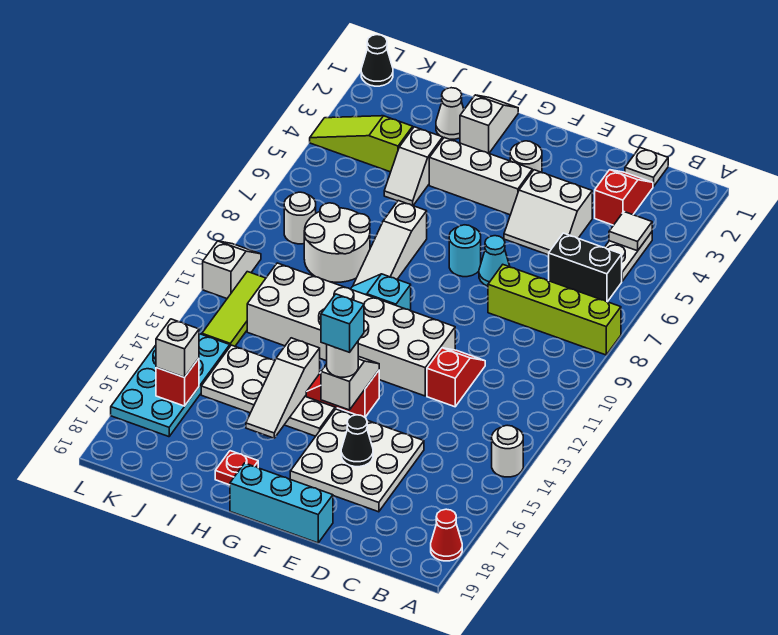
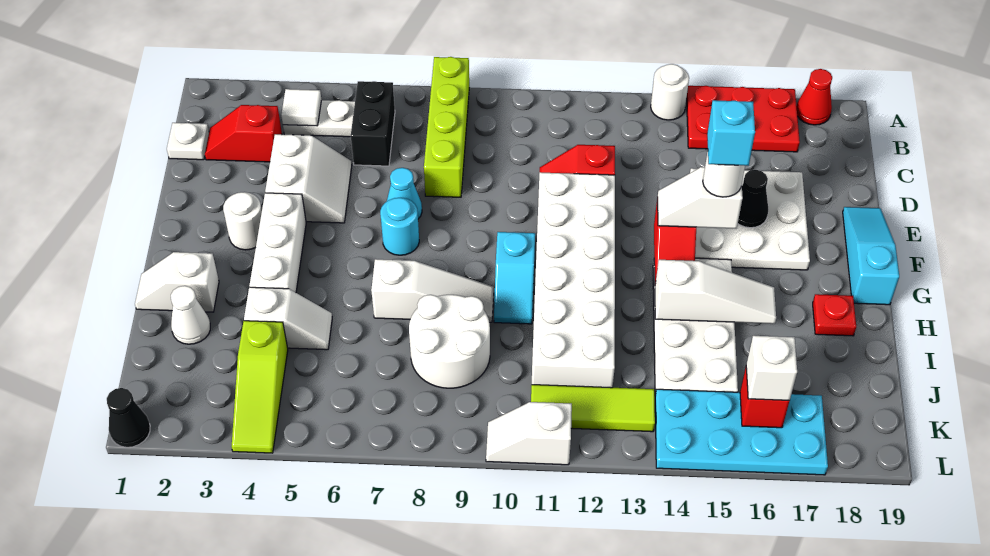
none -> red 2x3 plate [687,86,800,152]
cyan 1x3 brick [230,463,333,543] -> cyan 1x3 slope [843,207,899,305]
white 1x1 round brick [284,192,316,244] -> none

